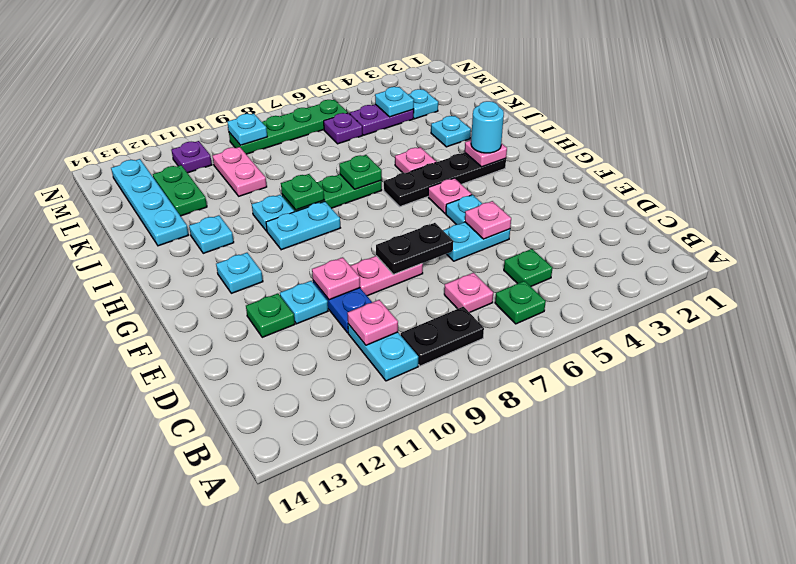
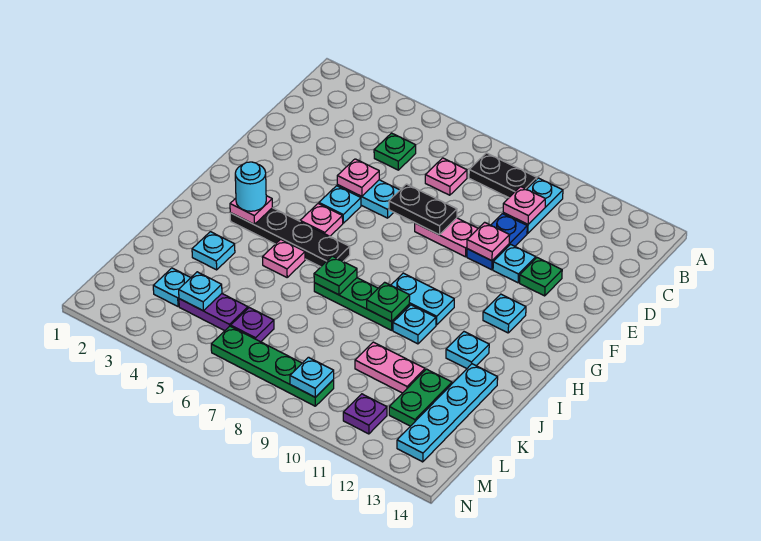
green 1x1 plate [495,281,546,324] -> none
pink 1x2 plate [212,147,267,196] -> pink 1x2 plate turned to [355,342,425,393]

